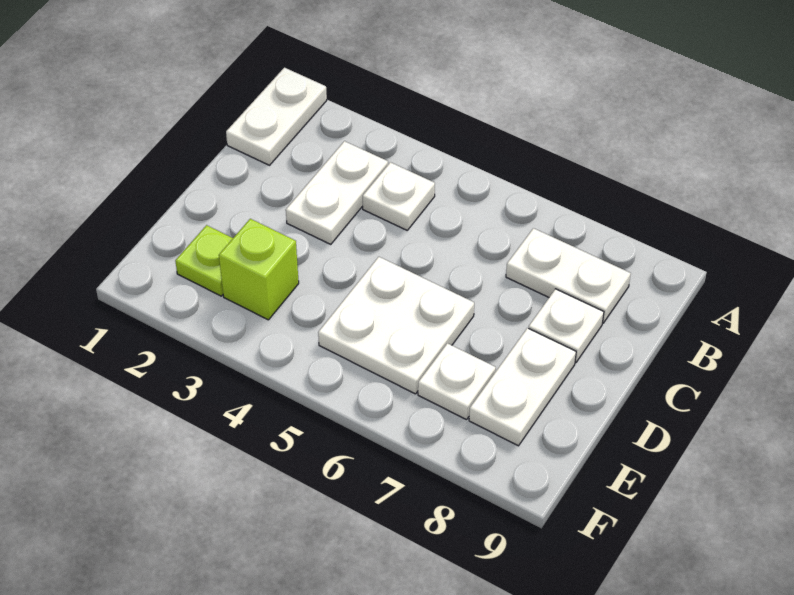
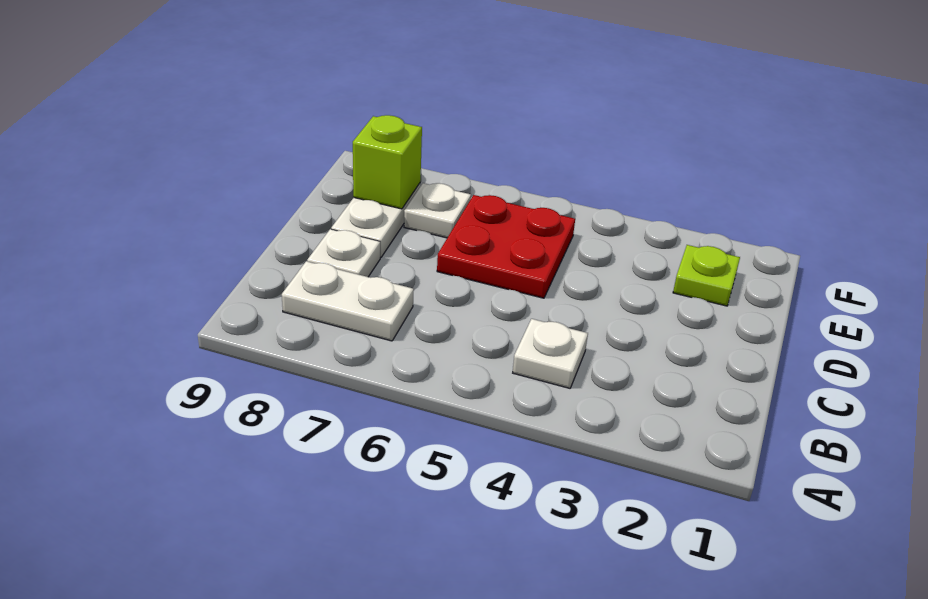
white 1x2 plate [226,68,327,165] -> none
white 1x2 plate [286,141,388,244] -> none
white 2x2 plate [318,257,474,394] -> red 2x2 plate [437,195,575,298]
lime 1x1 brick [219,219,299,320] -> lime 1x1 brick moved to [353,115,422,209]

